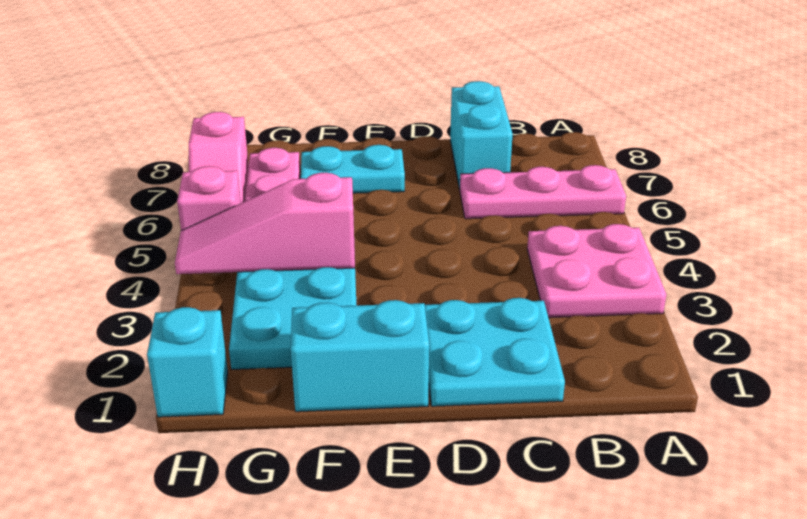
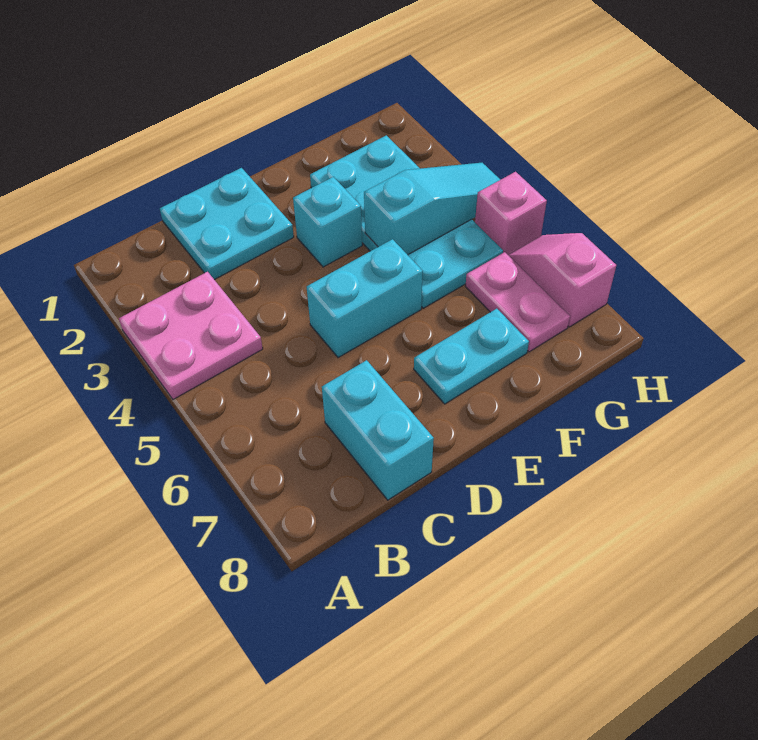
pink 1x3 plate [460,165,626,219] -> none
cyan 1x2 brick [291,300,429,412] -> cyan 1x2 brick moved to [307,239,423,358]
pink 1x3 slope [175,173,355,274] -> cyan 1x3 slope [364,163,500,255]
cyan 1x1 brick [147,307,228,417] -> cyan 1x1 brick moved to [293,177,362,267]

